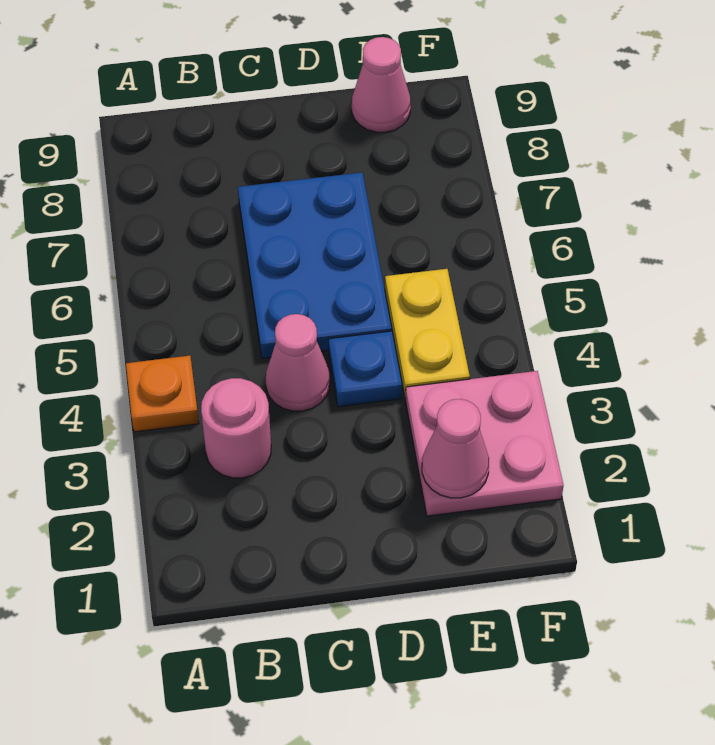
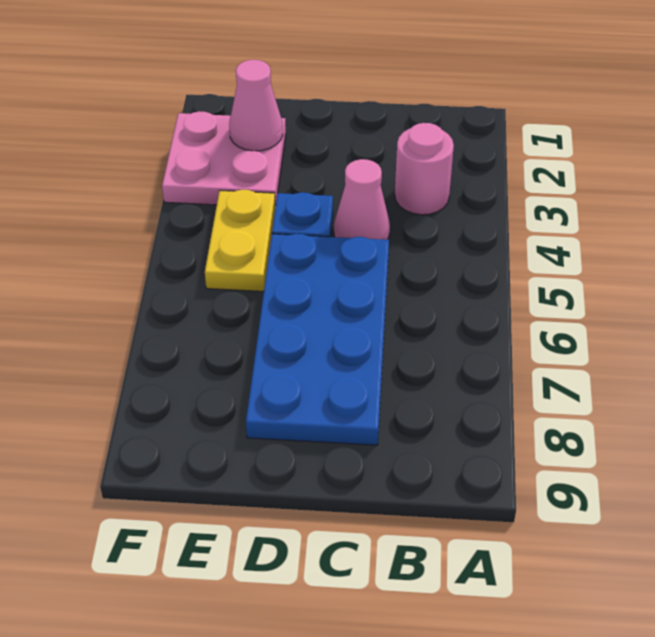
orange 1x1 plate [126,356,199,432] -> none
blue 2x3 plate [238,173,392,358] -> blue 2x4 plate [246,234,389,445]
pink 1x1 cone [352,37,411,132] -> none

